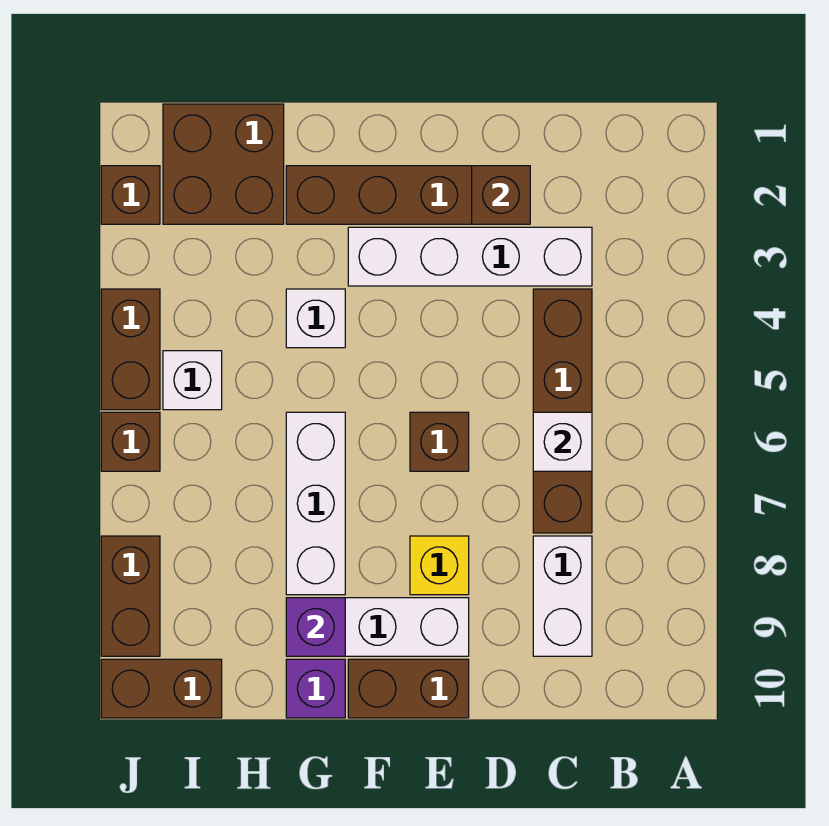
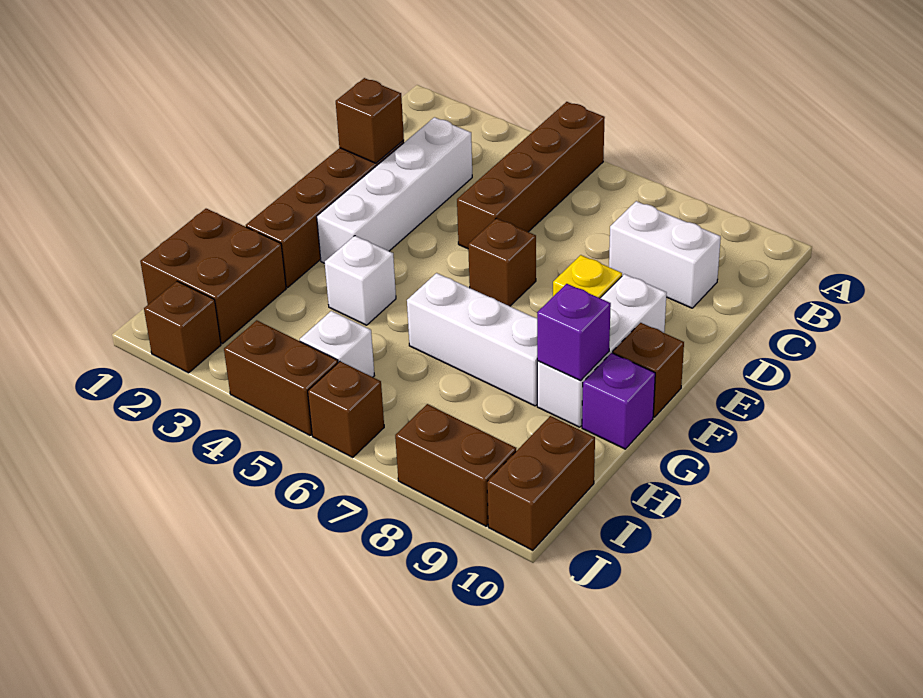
brown 1x4 brick [533,289,592,533] -> brown 1x4 brick turned to [457,102,605,249]
white 1x1 brick [533,412,592,471] -> none
brown 1x2 brick [348,659,469,718] -> brown 1x1 brick [613,323,684,417]

